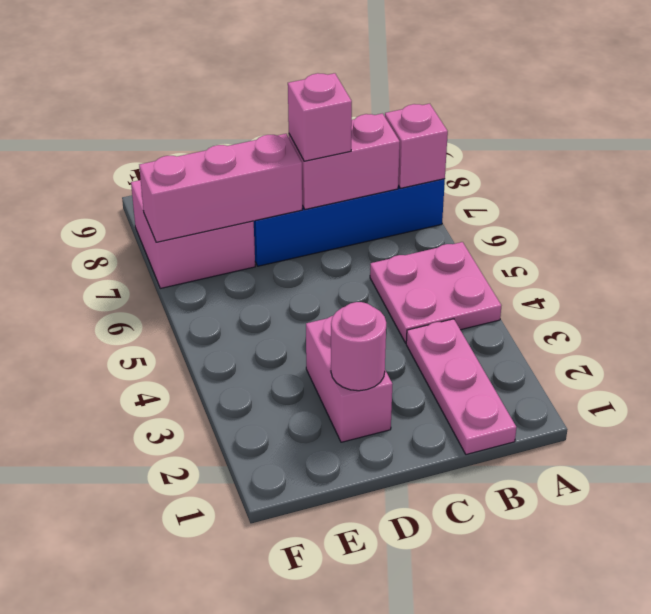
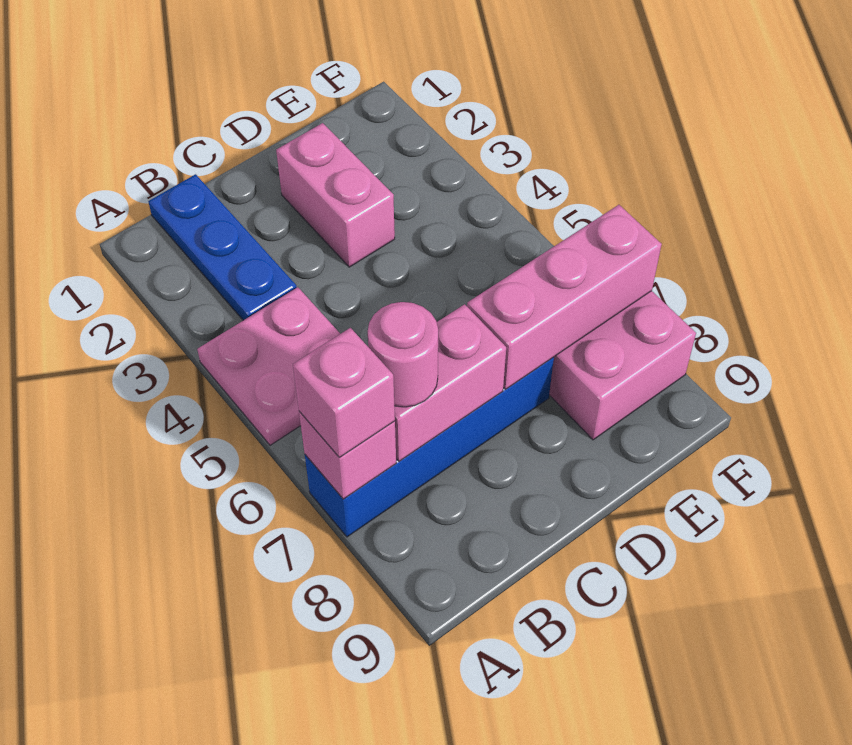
pink 1x3 plate [406,319,516,455] -> blue 1x3 plate [148,174,297,320]
pink 1x1 brick [288,73,352,161] -> pink 1x1 brick moved to [293,328,395,457]
pink 1x1 round brick [331,302,386,391] -> pink 1x1 round brick moved to [368,302,438,407]

